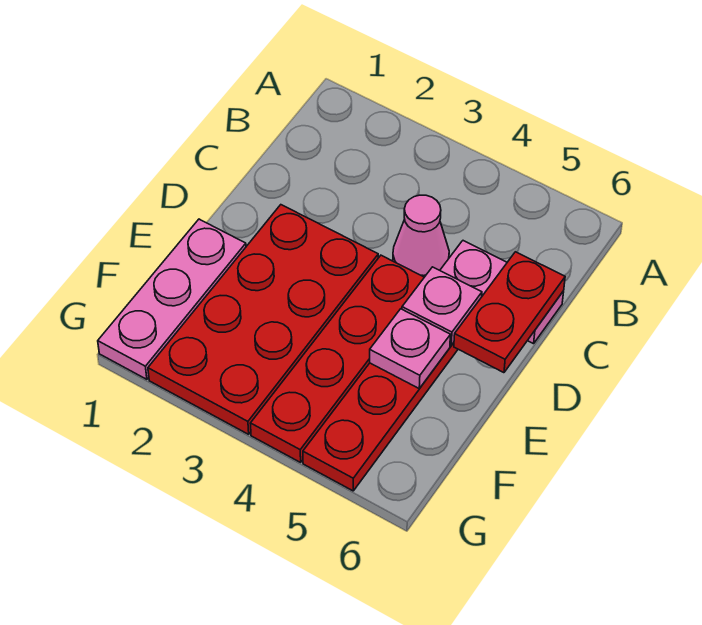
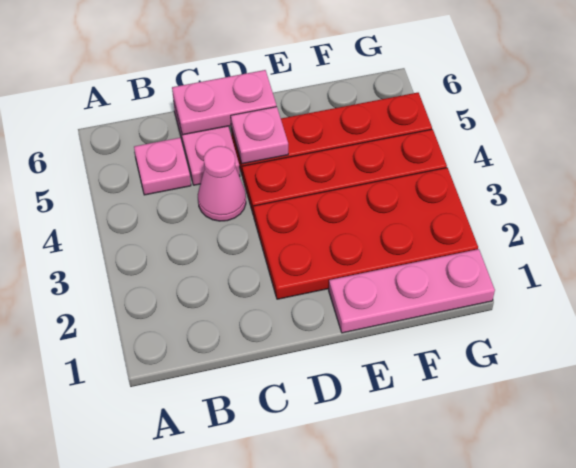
red 1x2 plate [454,252,565,373] -> pink 1x2 plate [172,70,276,135]
pink 1x1 plate [370,309,450,389] -> pink 1x1 plate moved to [134,138,191,195]

